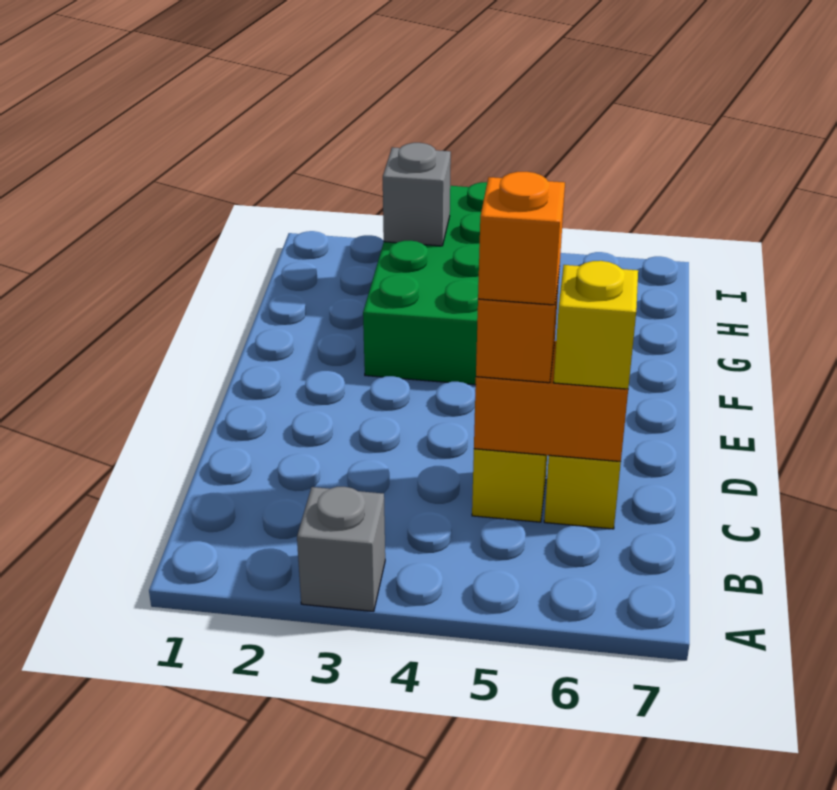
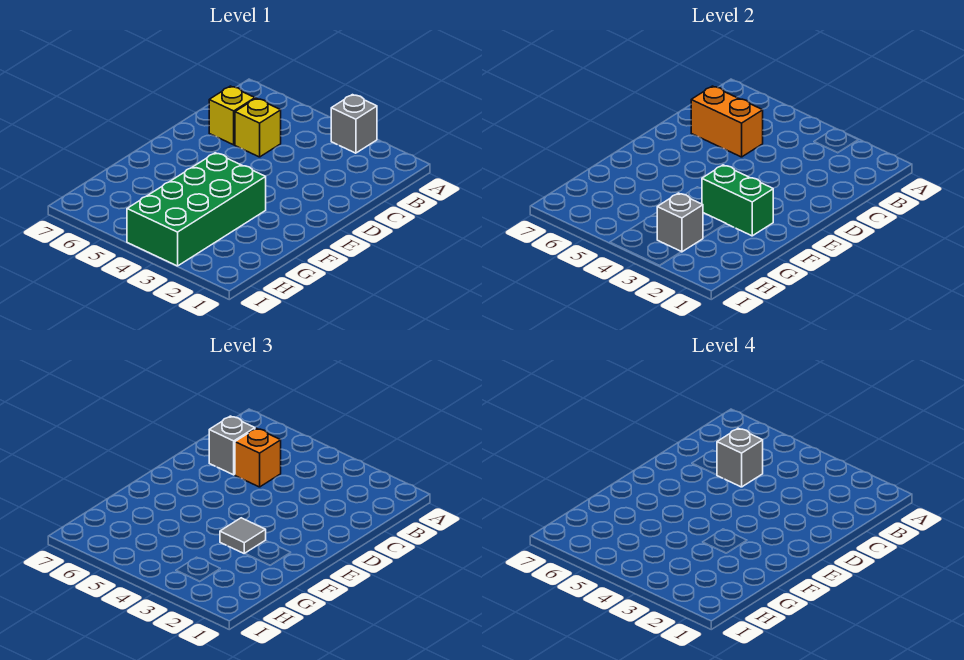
orange 1x1 brick [478,172,565,305] -> grey 1x1 brick [717,428,763,487]
yellow 1x1 brick [554,261,638,389] -> grey 1x1 brick [209,416,255,475]
none -> green 1x2 brick [702,165,773,236]
none -> grey 1x1 tile [220,518,266,554]

